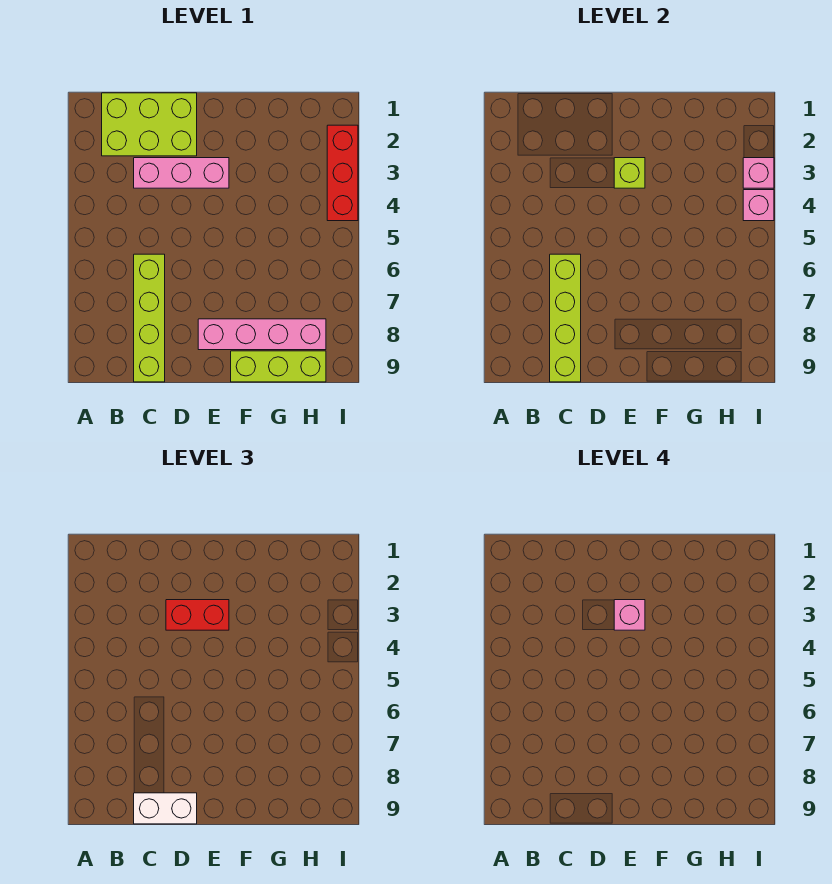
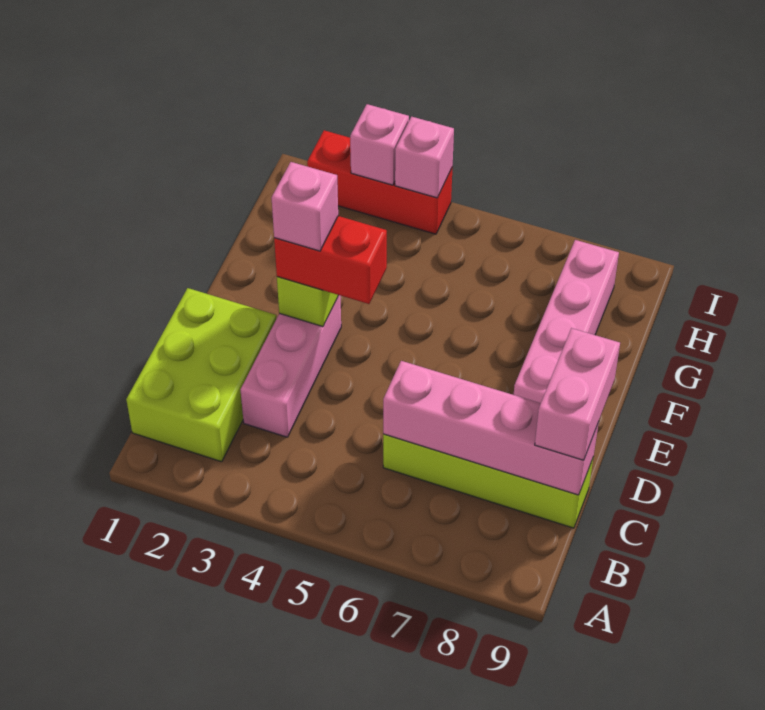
lime 1x4 brick [550,254,581,382] -> pink 1x4 brick [383,361,599,495]
white 1x2 brick [134,793,197,824] -> pink 1x2 brick [535,328,620,460]
red 1x2 brick [166,600,229,630] -> red 1x2 brick turned to [274,216,387,304]
lime 1x3 brick [231,351,326,382] -> none

